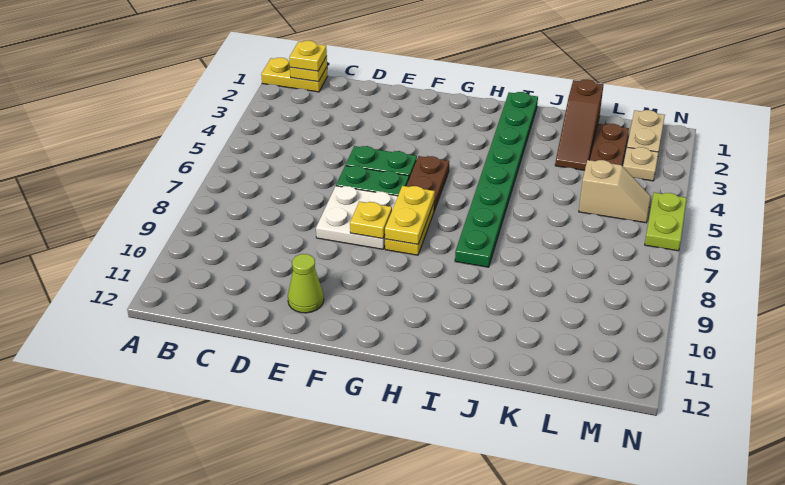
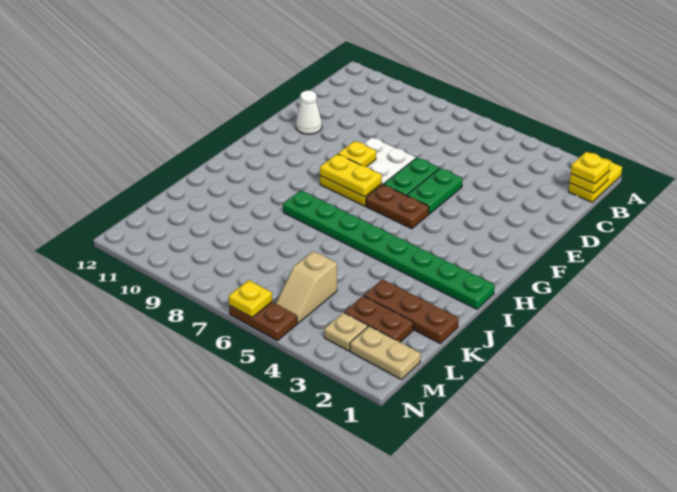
lime 1x1 cone [288,254,324,313] -> white 1x1 cone [296,90,322,134]
brown 1x3 slope [555,80,603,170] -> brown 1x3 plate [364,279,459,343]
lime 1x2 plate [645,193,687,251] -> brown 1x2 plate [229,302,297,341]
none -> yellow 1x1 plate [229,280,272,317]

